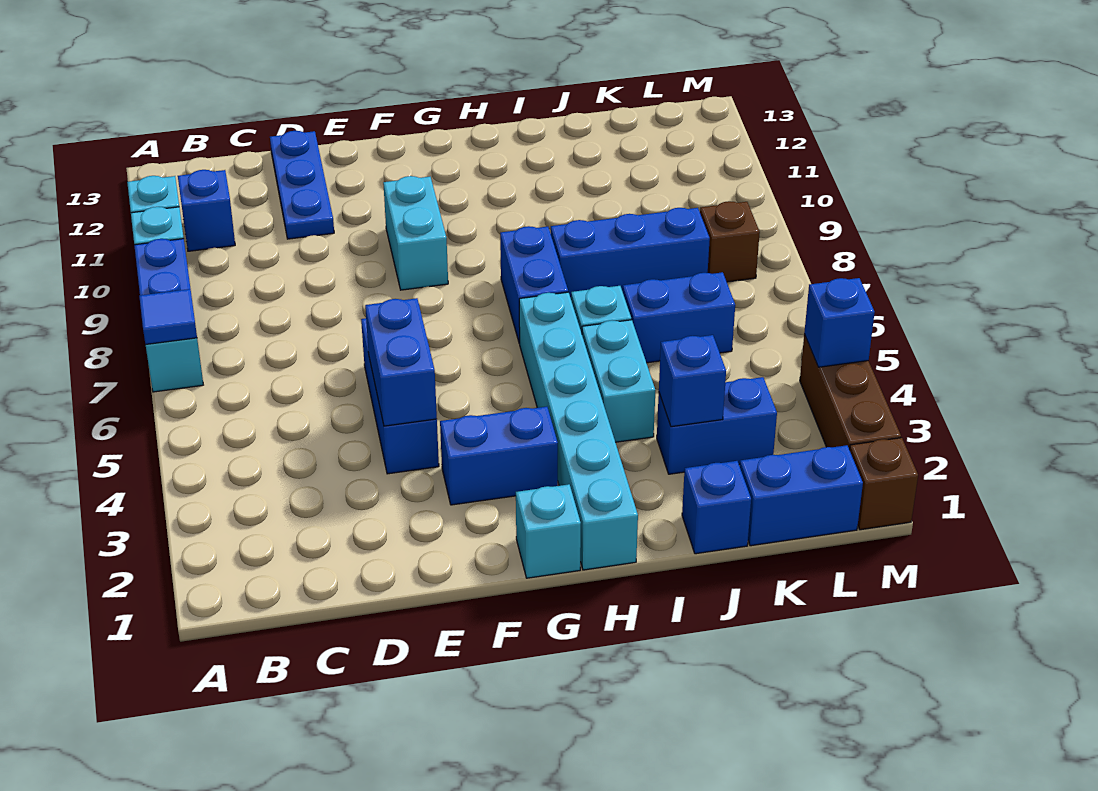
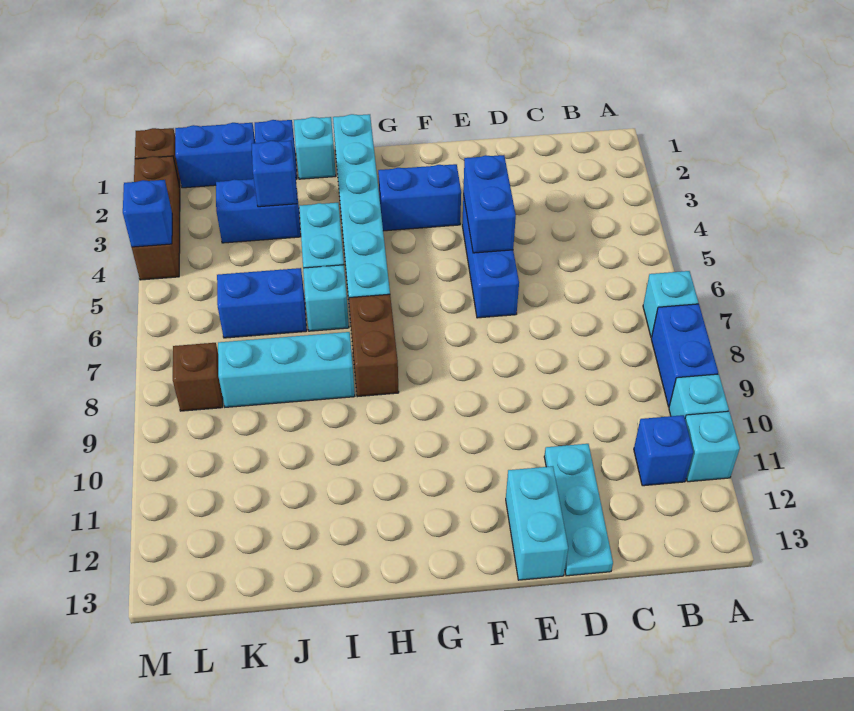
blue 1x1 tile [139,289,197,345] -> none
blue 1x3 plate [270,131,334,239] -> cyan 1x3 plate [544,444,613,576]
cyan 1x2 brick [383,176,448,290] -> cyan 1x2 brick moved to [506,466,568,580]
cyan 1x1 brick [516,484,581,578] -> cyan 1x1 brick moved to [294,117,336,179]
blue 1x2 brick [500,226,568,343] -> brown 1x2 brick [349,294,399,397]
blue 1x3 brick [551,208,710,298] -> cyan 1x3 brick [218,332,355,407]

